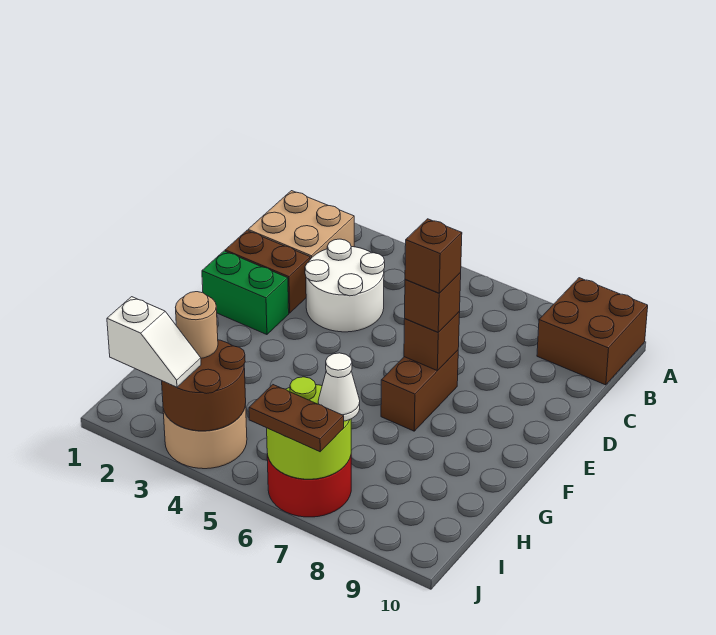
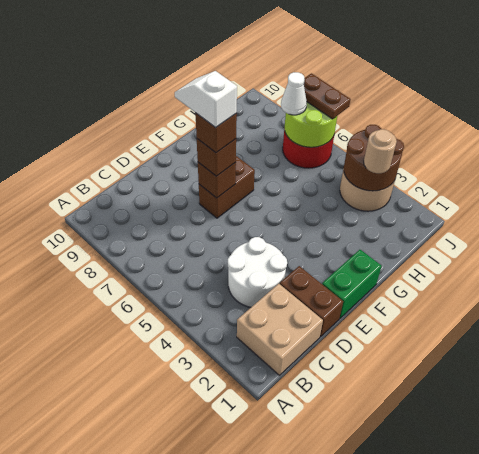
brown 2x2 brick [537,278,648,385] -> none
green 1x2 brick [202,251,289,335] -> green 1x2 brick turned to [322,250,382,318]
white 1x2 slope [107,297,201,387] -> white 1x2 slope moved to [175,71,237,128]

